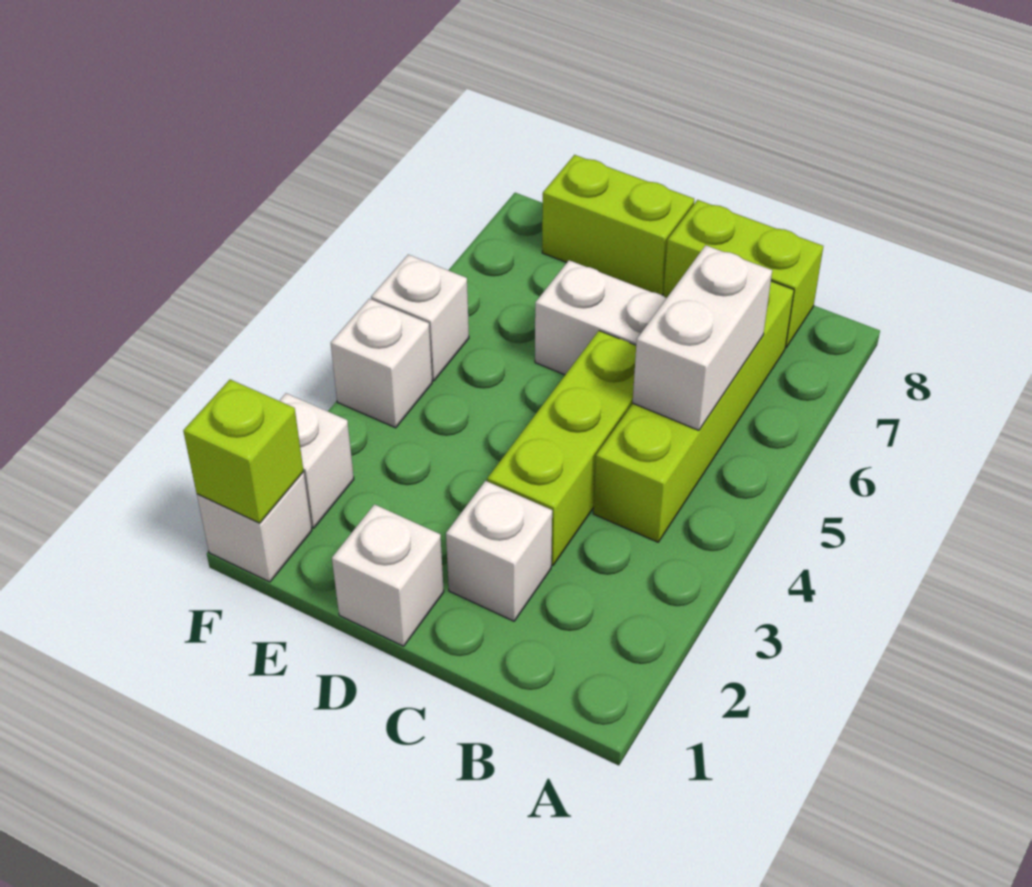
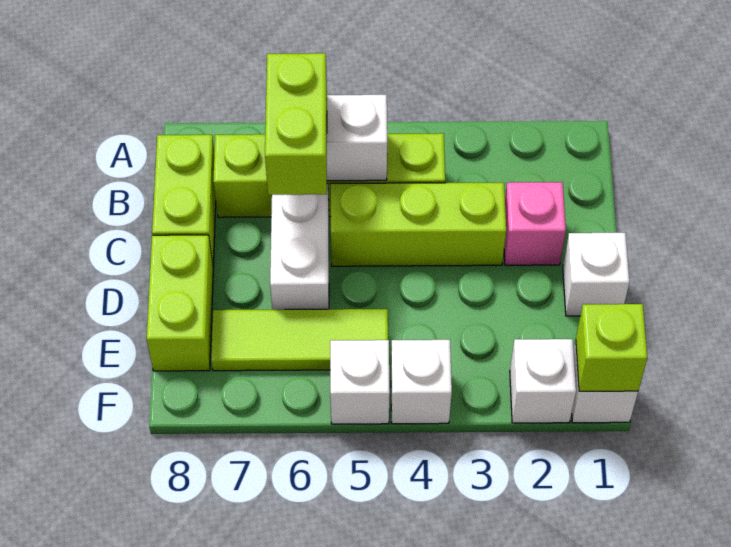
none -> lime 1x2 brick [265,53,327,195]
white 1x1 brick [446,481,552,621] -> pink 1x1 brick [504,182,566,265]
none -> lime 1x3 tile [211,309,388,371]

